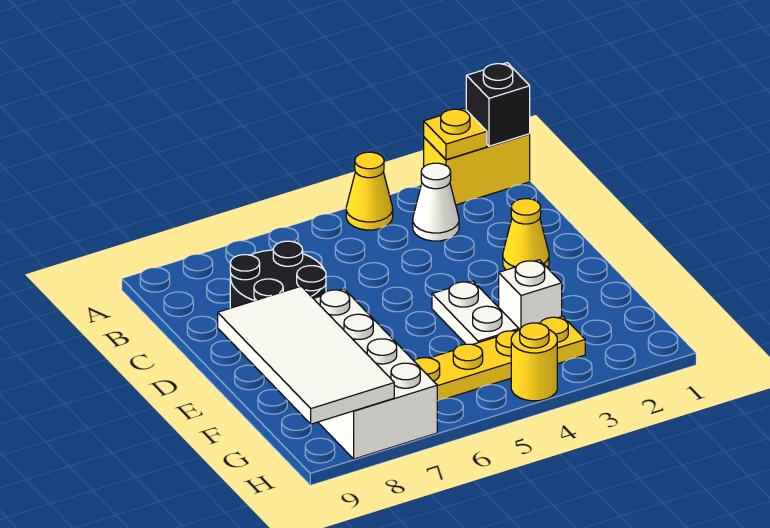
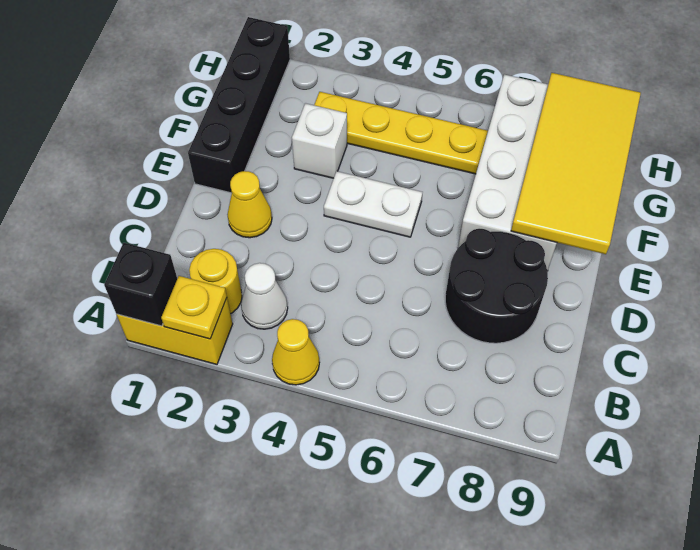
none -> black 1x4 brick [188,17,290,193]
white 1x2 plate [432,281,519,345] -> white 1x2 plate turned to [324,171,423,237]
white 2x4 tile [218,286,394,424] -> yellow 2x4 tile [511,73,641,254]
yellow 1x1 round brick [511,323,557,401] -> yellow 1x1 round brick moved to [189,249,242,314]

